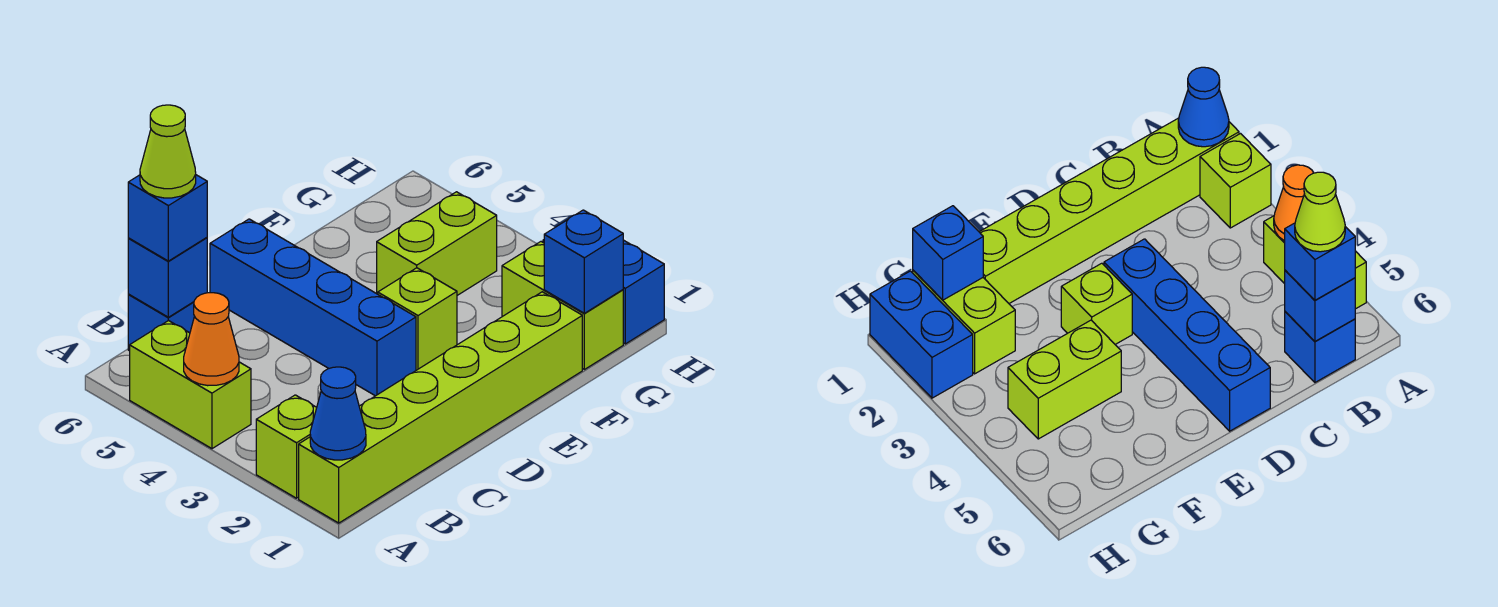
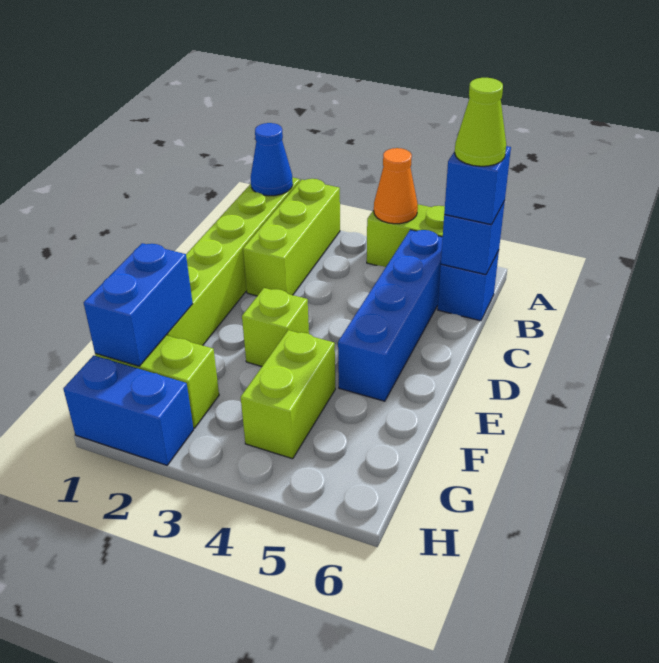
lime 1x1 brick [256,395,317,498] -> lime 1x3 brick [243,179,340,296]
blue 1x4 brick [210,219,416,396] -> blue 1x4 brick turned to [338,230,443,401]
blue 1x1 brick [544,210,623,313] -> blue 1x2 brick [84,243,193,366]

